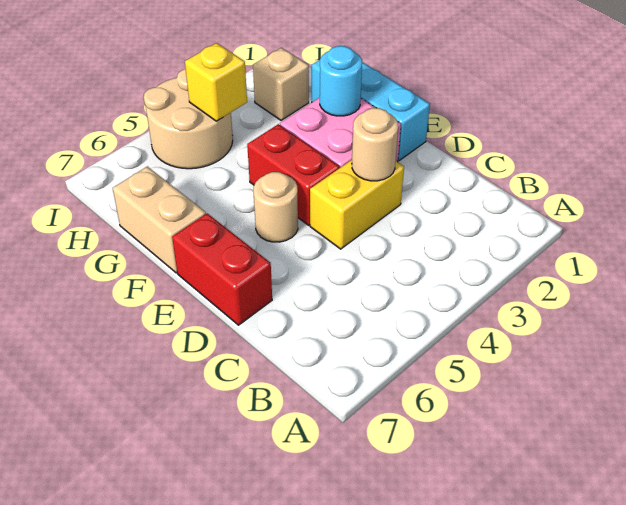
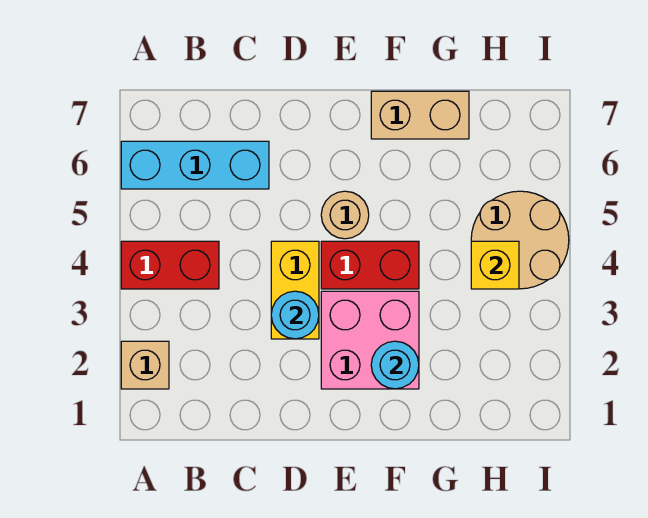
tan 1x1 round brick [352,108,398,181] -> cyan 1x1 round brick [271,291,319,339]
red 1x2 brick [172,213,272,325] -> red 1x2 brick moved to [121,241,219,289]
cyan 1x3 brick [312,60,430,160] -> cyan 1x3 brick moved to [121,141,269,189]
tan 1x1 brick [253,48,309,120] -> tan 1x1 brick moved to [121,341,169,389]

